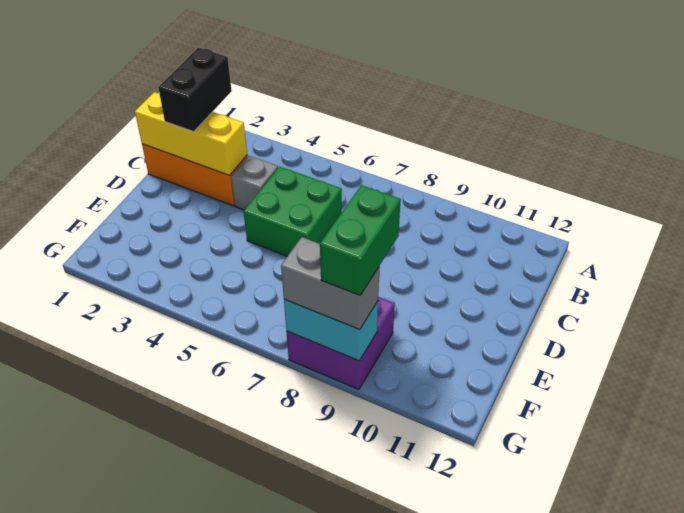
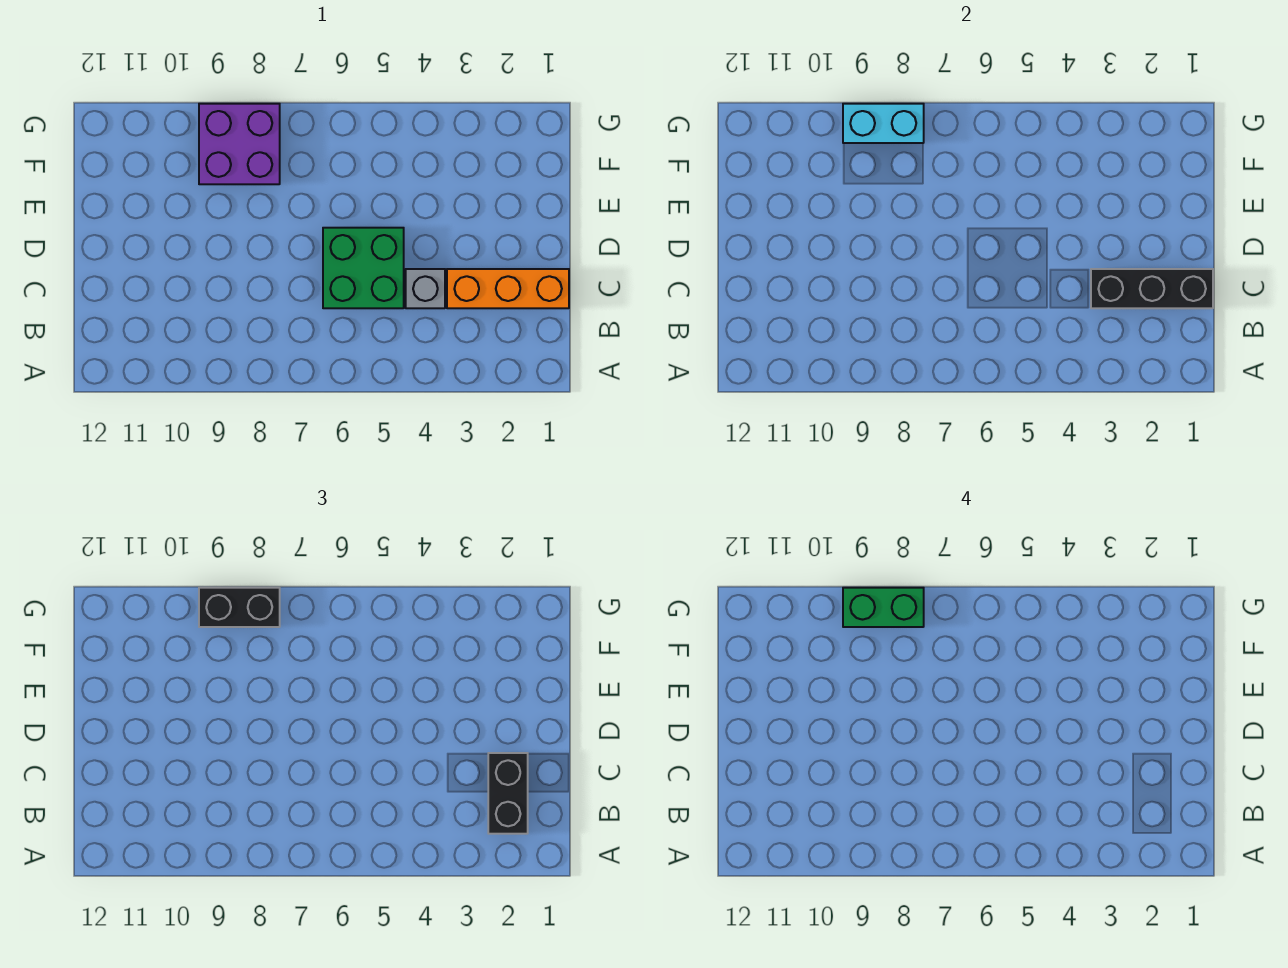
yellow 1x3 brick [135,92,247,175] -> black 1x3 brick [1091,269,1213,308]
green 1x2 brick [320,185,401,295] -> green 1x2 brick turned to [843,588,924,627]
grey 1x2 brick [281,237,379,330] -> black 1x2 brick [199,588,280,627]

